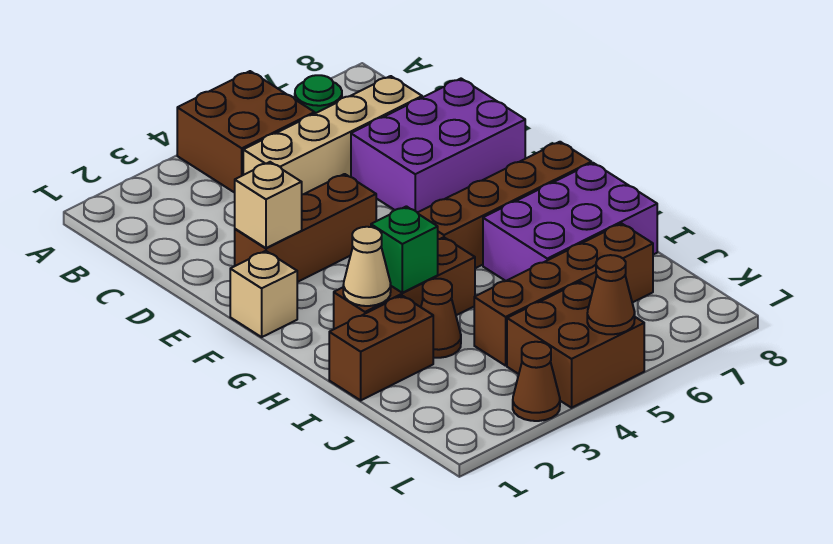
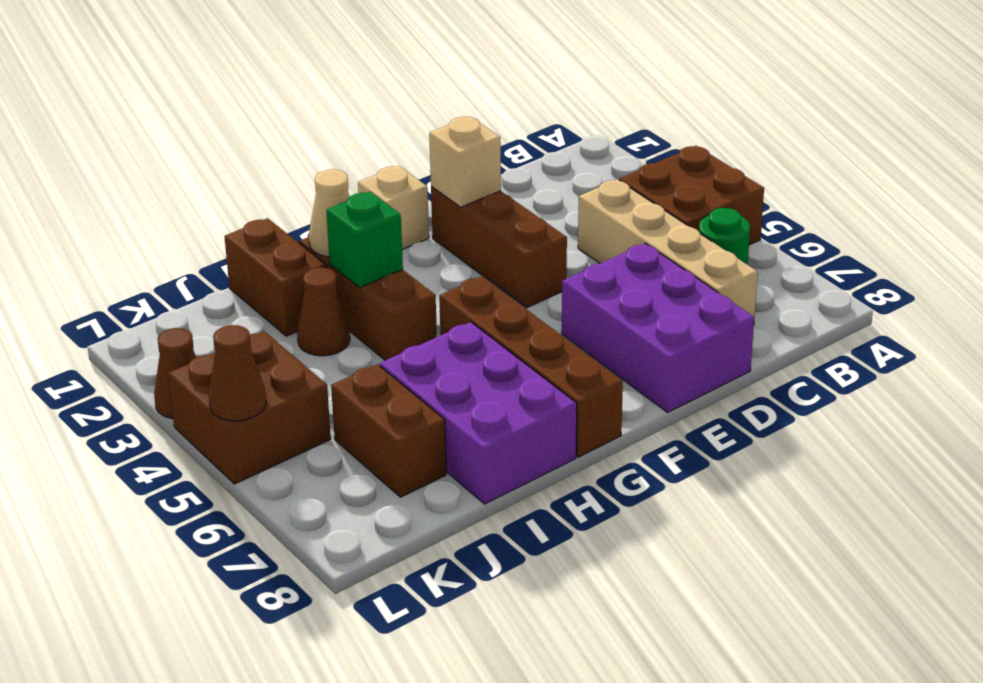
brown 1x4 brick [474,223,653,366] -> brown 1x2 brick [331,364,446,497]

